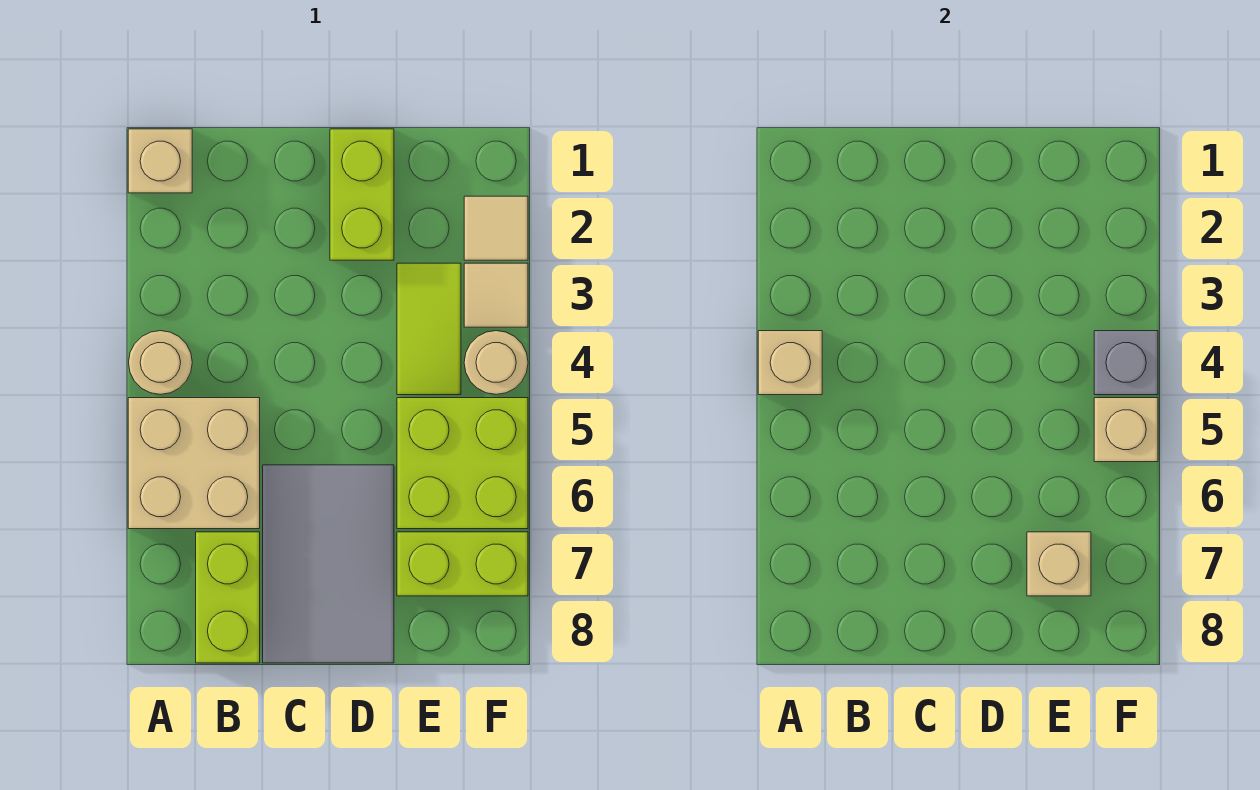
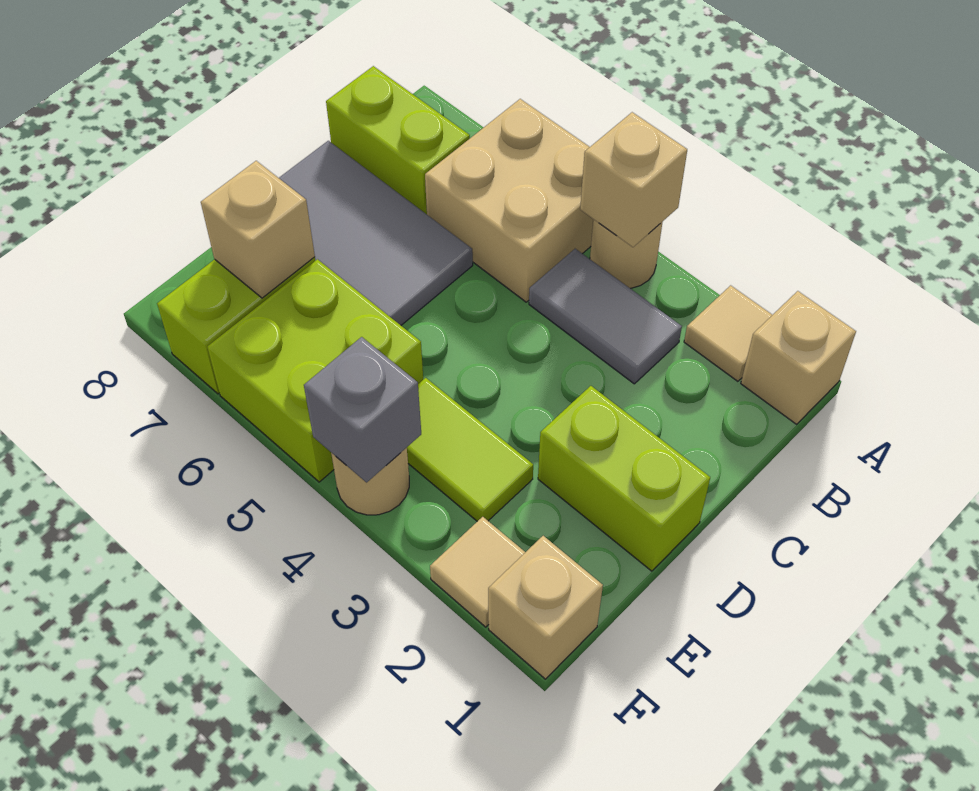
none -> grey 1x2 tile [529,249,682,384]
tan 1x1 tile [464,263,528,327] -> tan 1x1 tile moved to [684,285,772,381]
tan 1x1 brick [1094,398,1158,462] -> tan 1x1 brick moved to [488,536,603,679]

